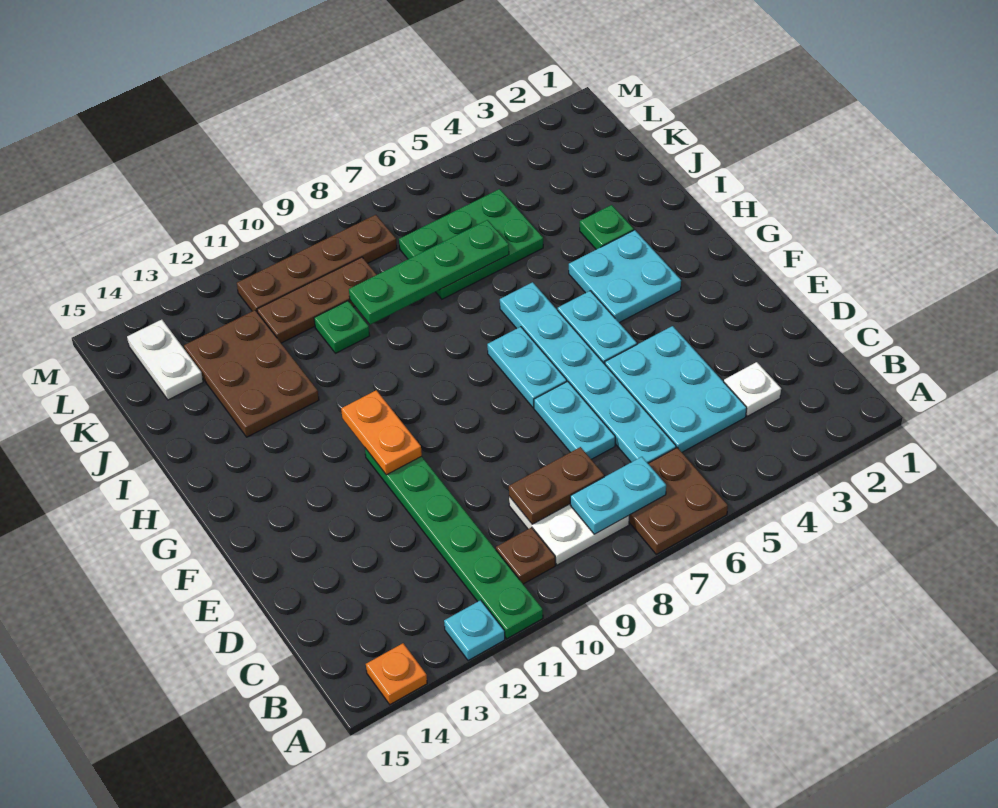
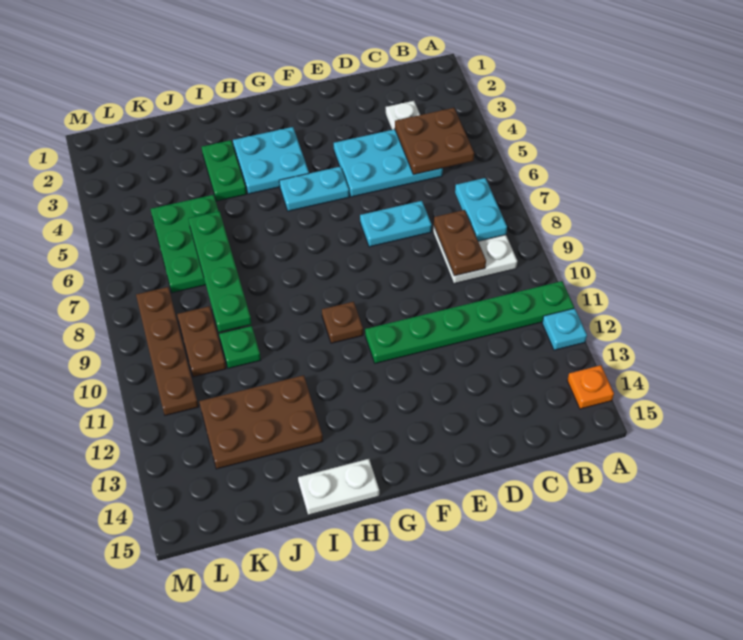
brown 2x2 plate [629,447,728,554] -> brown 2x2 plate moved to [395,108,474,175]
brown 1x1 plate [496,527,555,584] -> brown 1x1 plate moved to [322,302,363,343]
cyan 1x6 plate [500,282,676,463] -> none
cyan 1x2 plate [487,327,567,408] -> none
orange 1x2 plate [341,390,422,475] -> none
green 1x1 plate [580,205,634,249] -> green 1x2 plate [202,140,246,201]
brown 1x3 plate [257,257,377,343] -> brown 1x2 plate [177,306,226,377]
white 1x2 plate [127,320,203,400] -> white 1x2 plate moved to [298,459,379,515]

